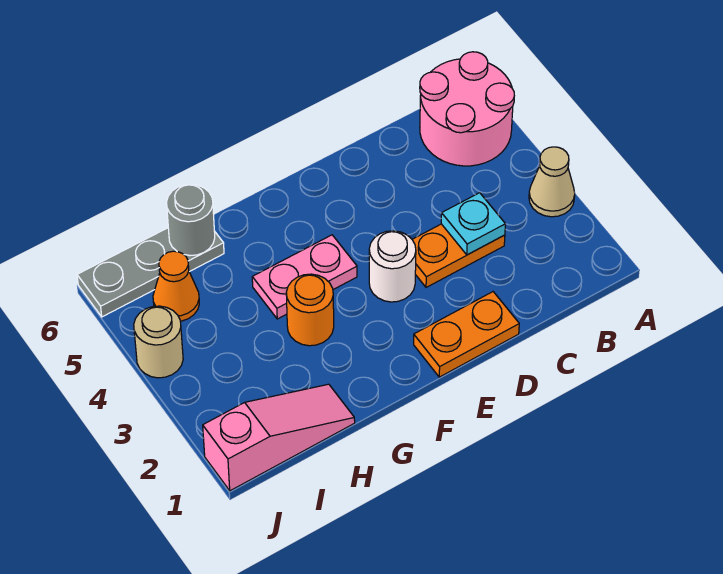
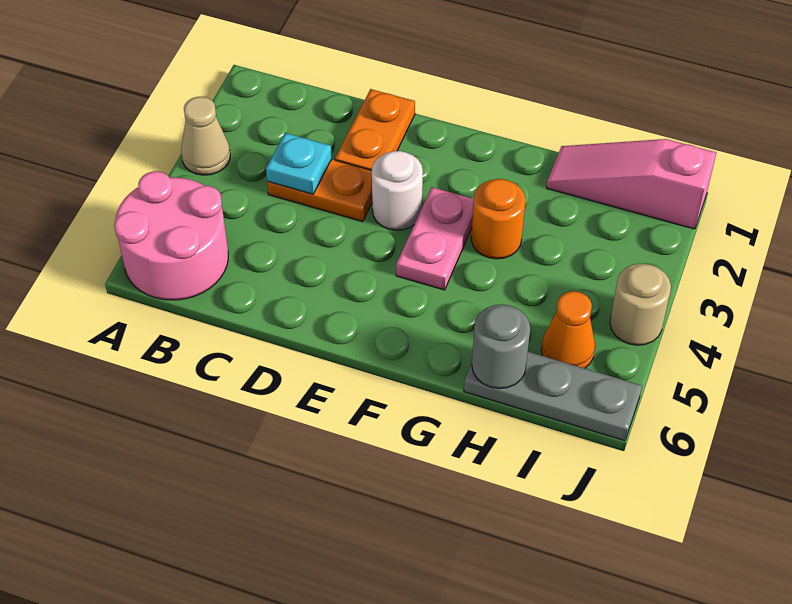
orange 1x2 plate [414,292,519,377] -> orange 1x2 plate turned to [335,89,415,170]
pink 1x2 plate [252,235,357,319] -> pink 1x2 plate turned to [396,187,474,290]

